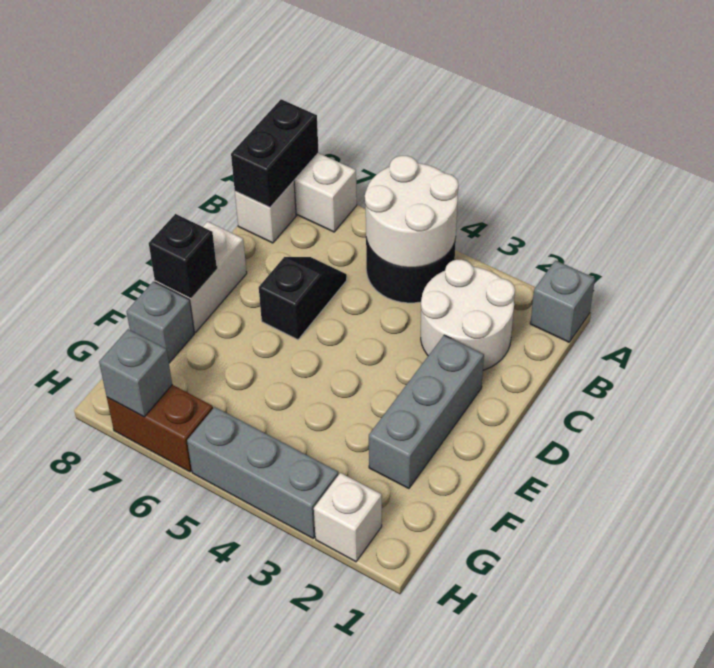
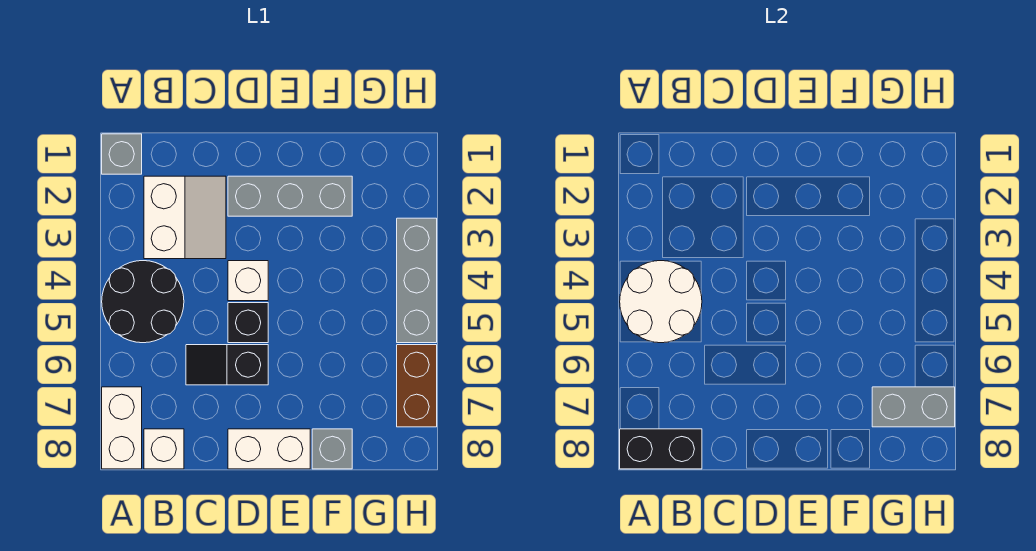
white 2x2 round brick [421,260,515,370] -> white 2x2 slope [144,176,226,259]
black 1x1 brick [149,214,217,298] -> black 1x1 brick moved to [228,303,268,343]
white 1x1 brick [314,473,382,562] -> white 1x1 brick moved to [228,261,268,301]
grey 1x1 brick [99,329,172,417] -> grey 1x2 brick [872,387,955,427]

